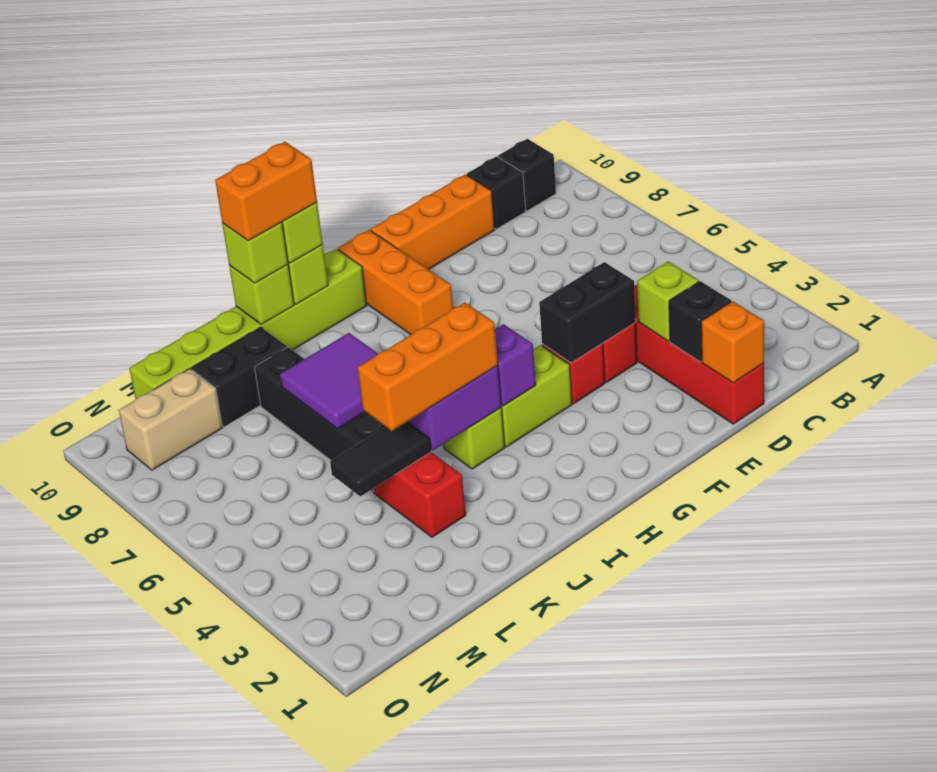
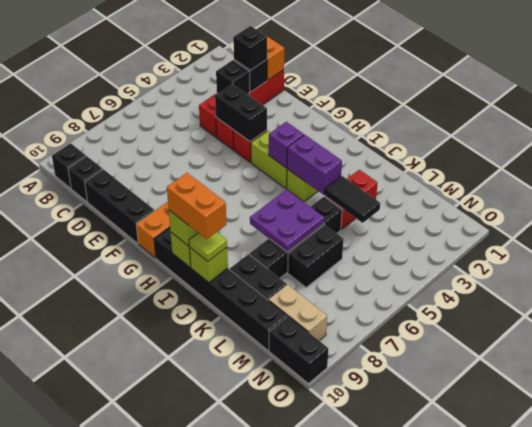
none -> black 1x1 brick [233,26,267,70]
lime 1x1 brick [637,261,699,341] -> black 1x1 brick [216,60,250,94]
orange 1x3 brick [371,174,495,270] -> black 1x3 brick [85,170,154,243]
lime 1x6 brick [129,249,367,399] -> black 1x6 brick [154,227,287,350]
orange 1x3 brick [358,302,498,431] -> none
purple 2x2 tile [280,333,378,429] -> purple 2x2 plate [250,190,324,252]
lime 1x1 brick [222,222,288,283] -> lime 1x1 tile [189,232,227,261]
none -> black 1x2 brick [288,225,343,287]
none -> black 1x2 brick [269,316,328,384]

